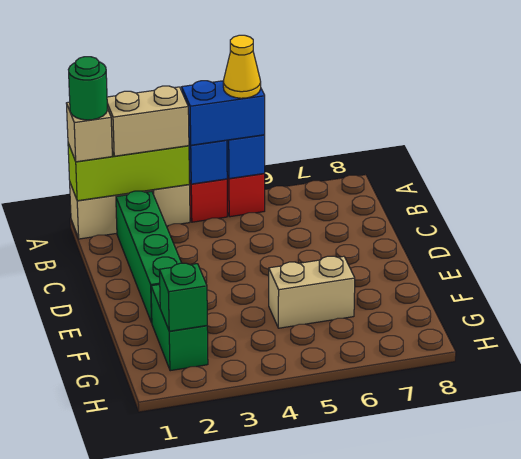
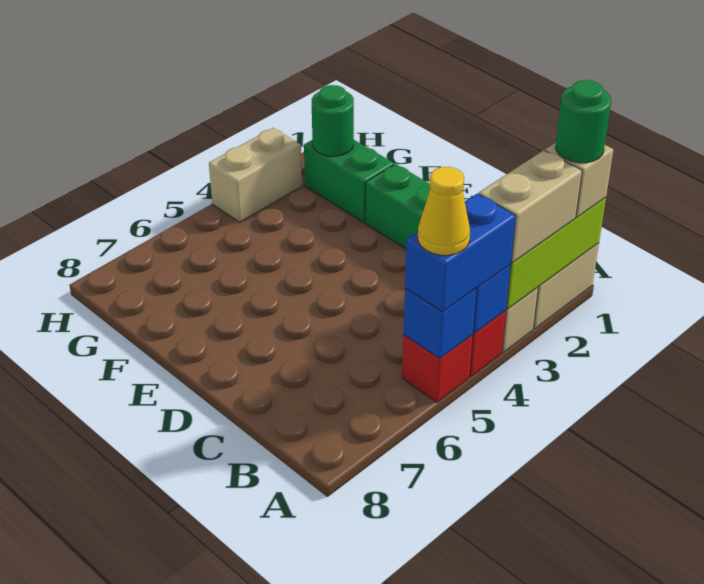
tan 1x2 brick [269,256,355,328] -> tan 1x2 brick moved to [209,128,302,222]
green 1x1 brick [159,263,207,331] -> green 1x1 round brick [312,85,354,156]

